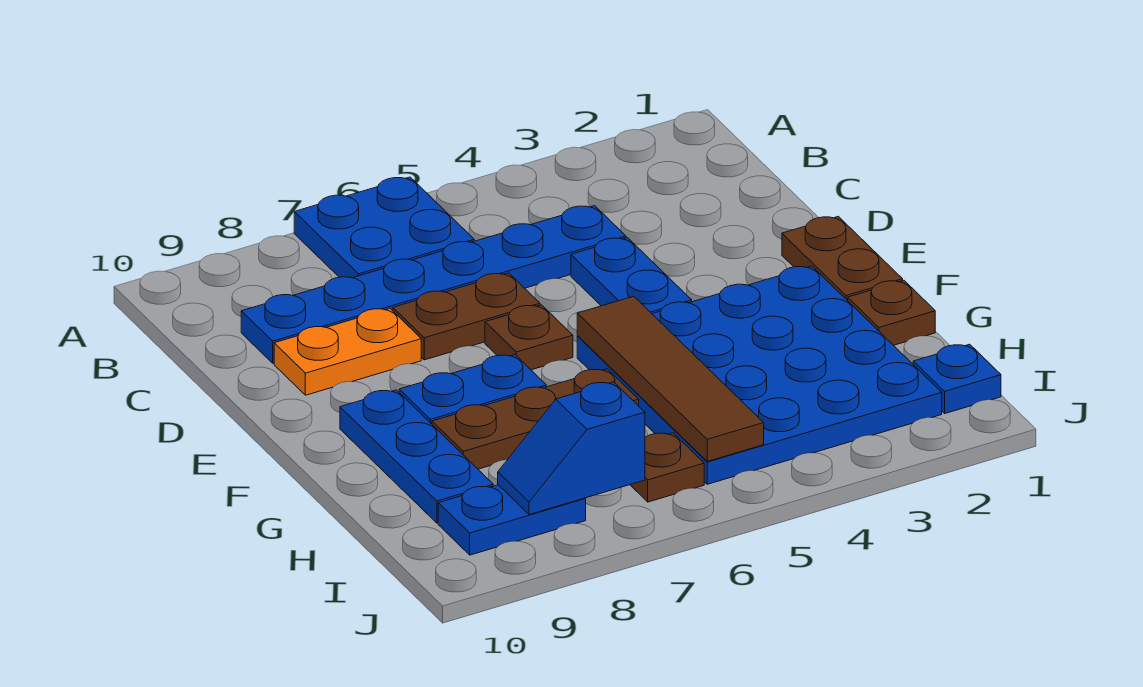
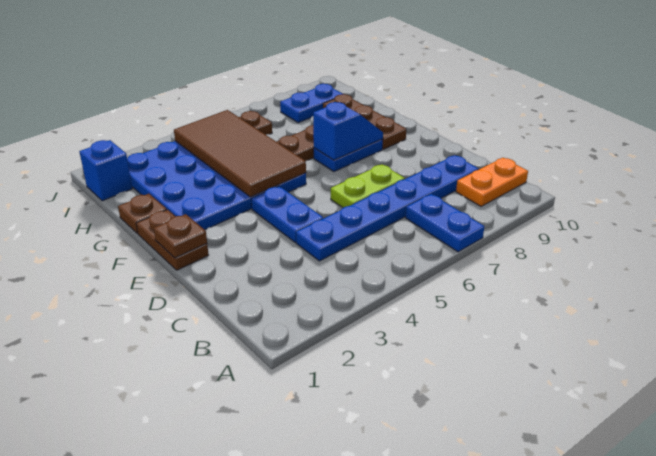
blue 2x2 plate [294,177,474,278] -> blue 1x2 plate [406,194,484,252]
brown 1x2 plate [393,273,540,360] -> lime 1x2 plate [331,165,405,208]
orange 1x2 plate [274,308,421,395] -> orange 1x2 plate moved to [456,158,528,206]
brown 1x1 plate [485,305,573,370] -> brown 1x1 plate moved to [154,214,207,258]
brown 1x4 tile [577,296,764,461] -> brown 2x4 tile [174,110,306,197]
blue 1x3 plate [340,390,493,523] -> brown 1x3 plate [323,94,406,149]
blue 1x1 plate [913,344,1001,413] -> blue 1x1 brick [79,140,132,201]
blue 1x2 slope [498,382,645,515] -> blue 1x2 slope moved to [313,102,383,160]

